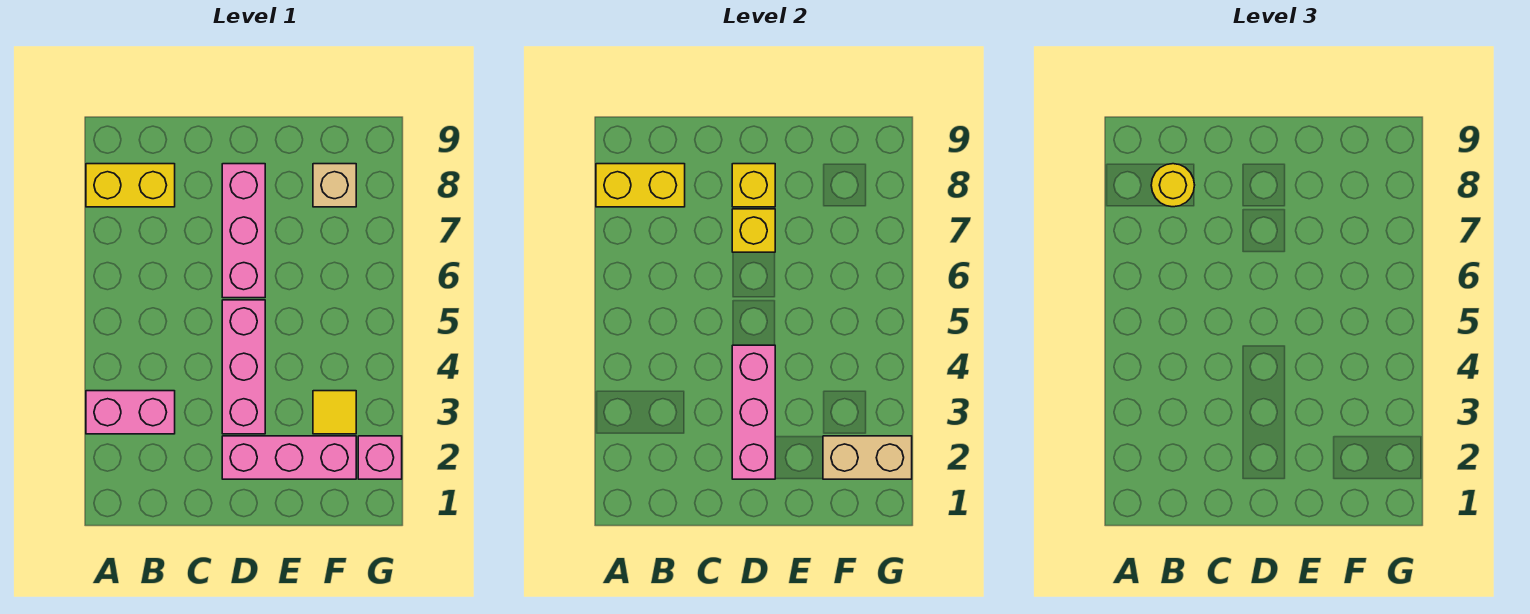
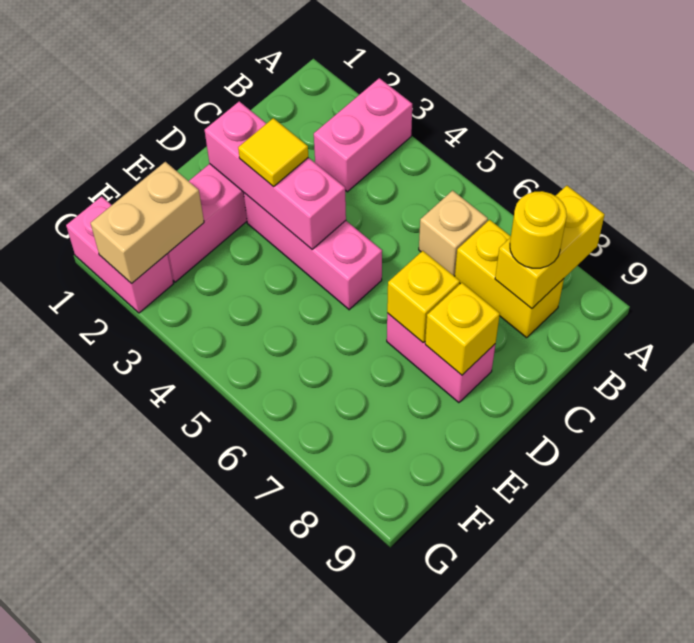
yellow 1x2 brick [86,164,175,207] -> yellow 1x2 brick turned to [455,220,564,338]
pink 1x3 brick [222,164,265,298] -> pink 1x2 brick [387,313,495,403]
yellow 1x1 tile [313,391,356,434] -> yellow 1x1 tile moved to [238,118,308,187]
tan 1x1 brick [313,164,356,207] -> tan 1x1 brick moved to [419,191,488,276]
pink 1x1 brick [358,436,402,479] -> pink 1x2 brick [66,196,174,313]

